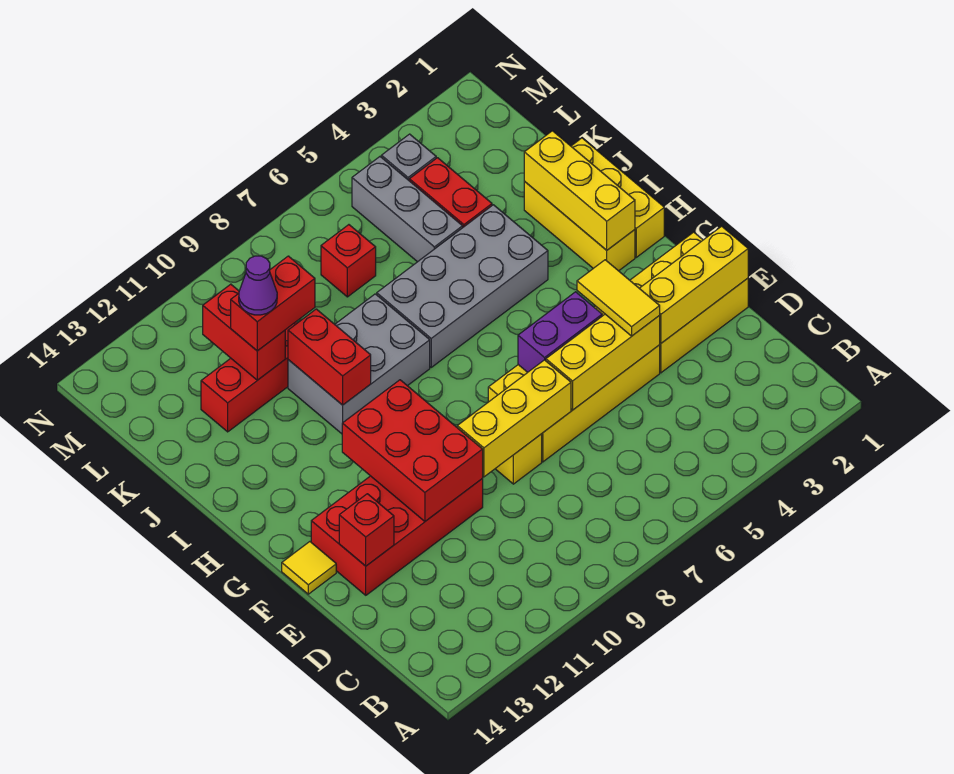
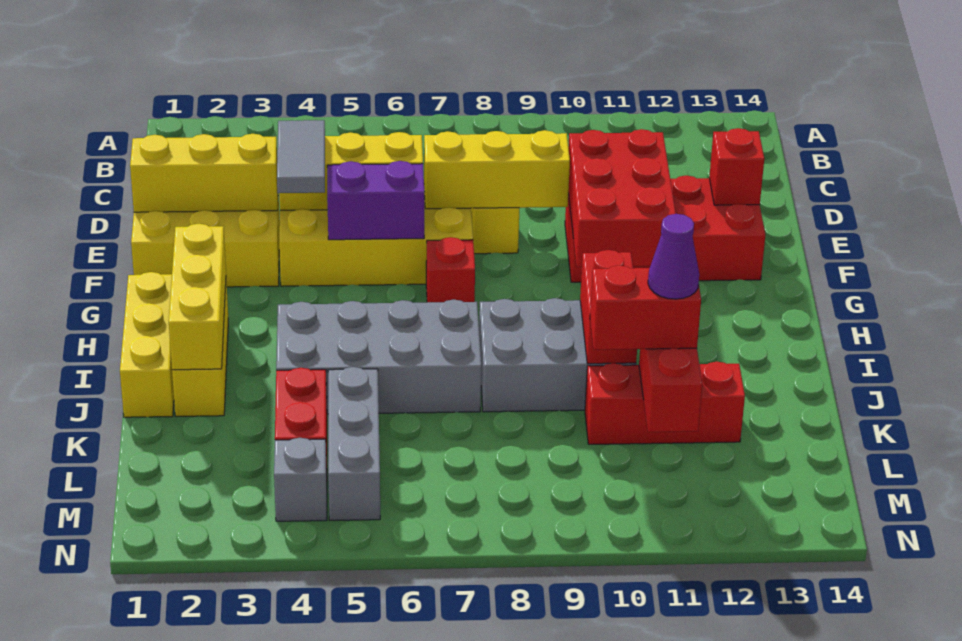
yellow 1x2 tile [577,260,660,336] -> grey 1x2 tile [277,120,325,193]
yellow 1x1 tile [282,542,336,594] -> none
red 1x1 brick [321,225,376,297] -> red 1x1 brick moved to [426,237,475,302]

